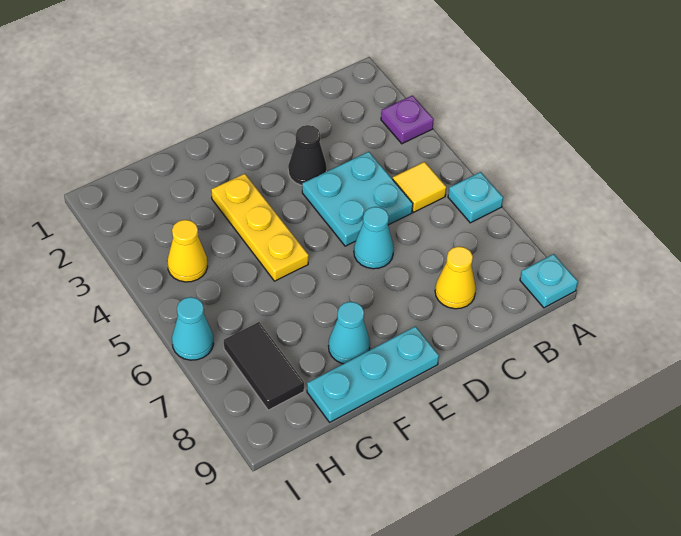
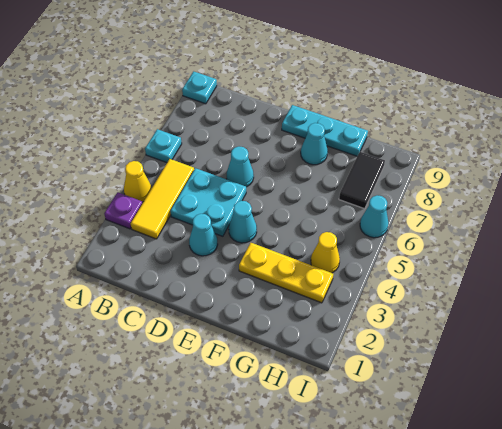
yellow 1x1 tile [393,162,446,212] -> yellow 1x3 tile [131,159,194,239]
yellow 1x1 cone [435,246,476,309] -> yellow 1x1 cone moved to [124,161,151,202]
black 1x1 cone [288,125,327,185] -> cyan 1x1 cone [189,214,218,256]
none -> cyan 1x1 cone [229,201,257,243]
yellow 1x3 plate [211,174,309,281] -> yellow 1x3 plate turned to [239,243,333,303]

